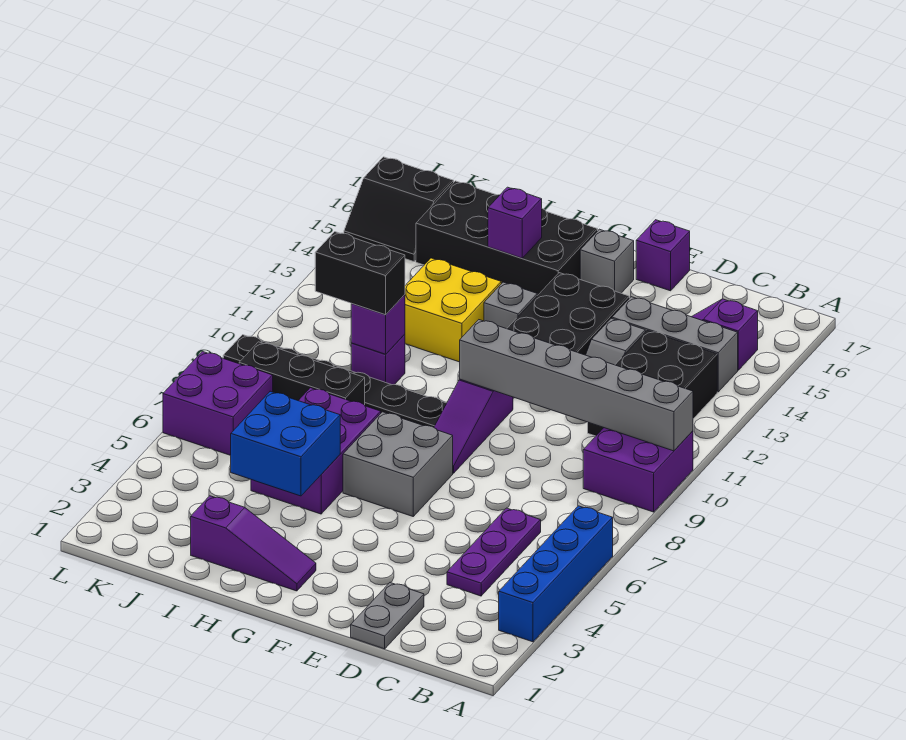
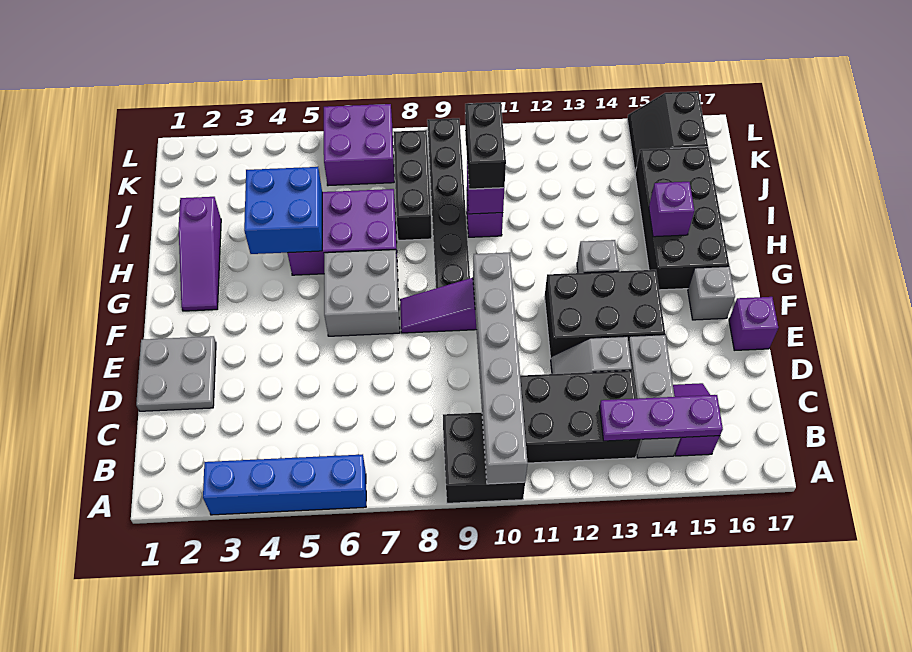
purple 2x2 brick [583,428,693,512] -> black 2x2 brick [443,413,525,503]
purple 1x3 plate [447,508,541,596] -> purple 1x3 plate moved to [600,395,723,441]
grey 1x2 plate [351,583,424,649] -> grey 2x2 plate [136,336,216,411]
yellow 2x2 brick [405,258,501,362] -> none

